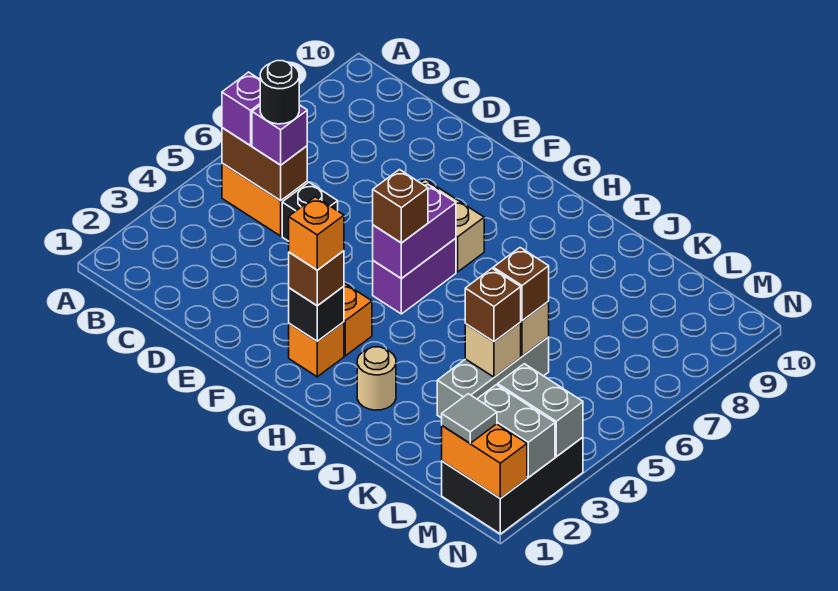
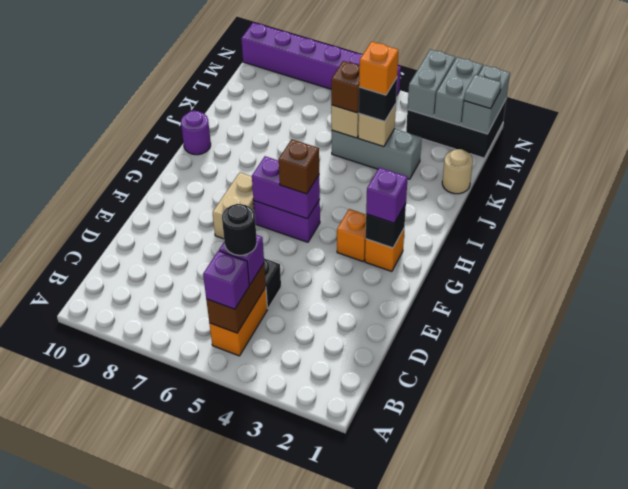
brown 1x1 brick [289,251,344,306] -> purple 1x1 brick [366,168,408,223]
orange 1x1 brick [289,197,344,270] -> orange 1x1 brick moved to [359,42,398,95]
tan 1x1 round brick [357,347,396,410] -> tan 1x1 round brick moved to [442,149,473,194]
none -> purple 1x1 round brick [181,111,211,155]
brown 1x1 brick [465,268,521,342] -> black 1x1 brick [359,78,397,121]
orange 1x2 brick [442,424,527,499] -> grey 1x2 brick [461,65,510,134]
none -> purple 1x6 brick [241,23,401,96]

